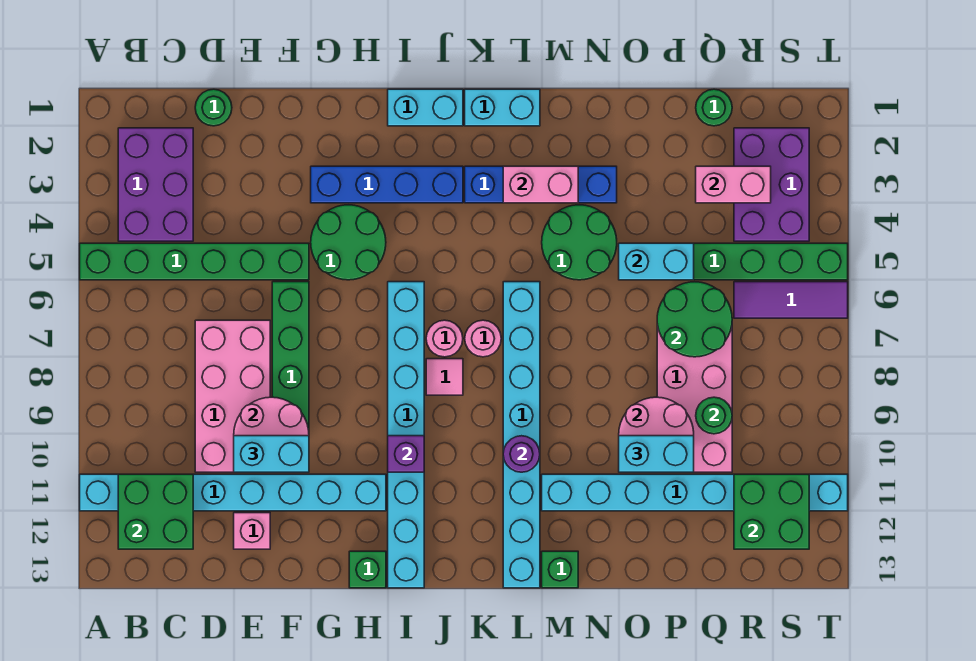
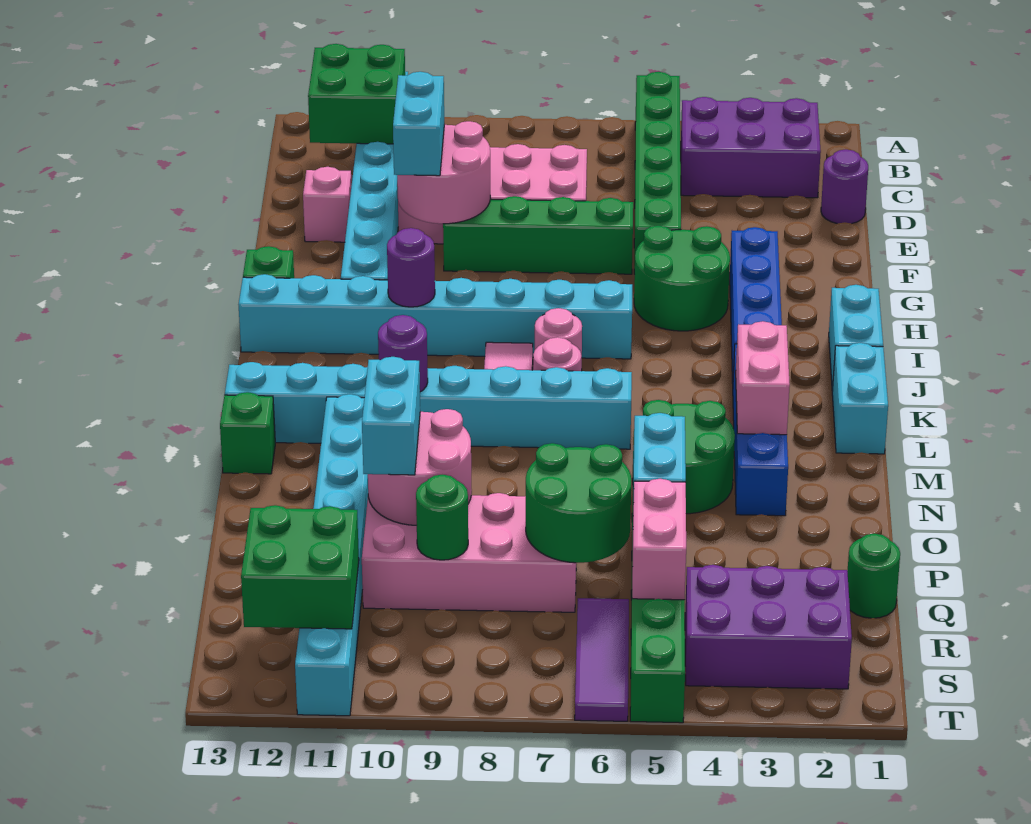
green 1x1 round brick [195,89,232,126] -> purple 1x1 round brick [821,150,868,224]
purple 1x1 brick [388,436,424,472] -> purple 1x1 round brick [387,228,435,307]
pink 1x2 brick [696,166,771,203] -> pink 1x2 brick moved to [632,479,686,600]

